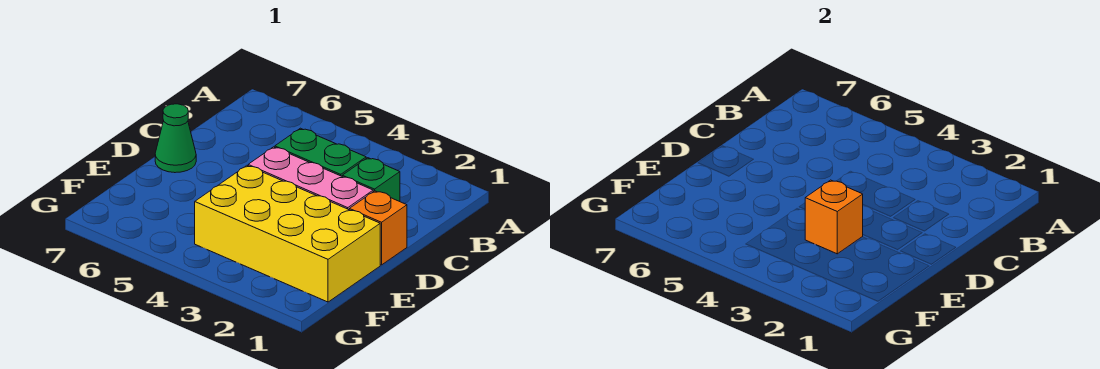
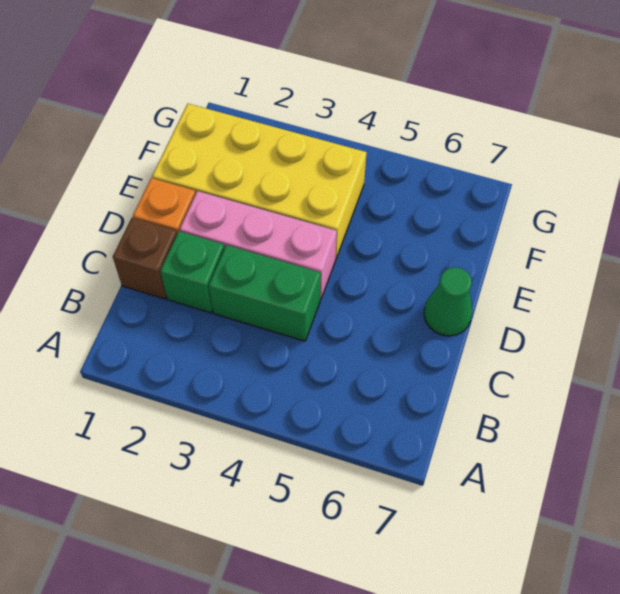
none -> brown 1x1 brick [113,218,177,299]
orange 1x1 brick [805,180,863,254] -> none

